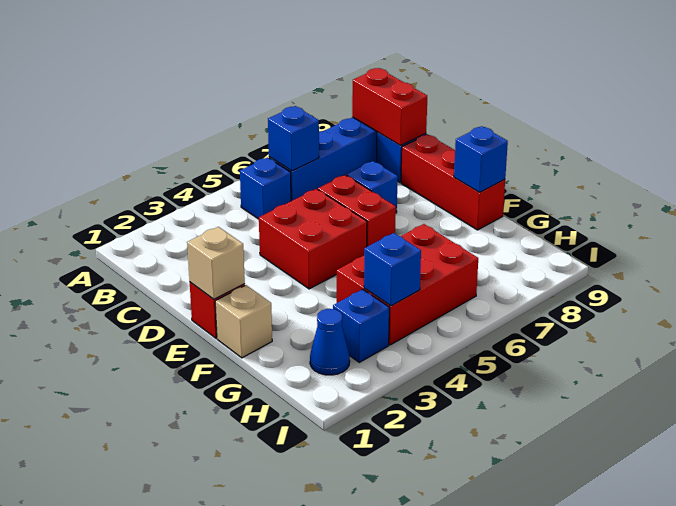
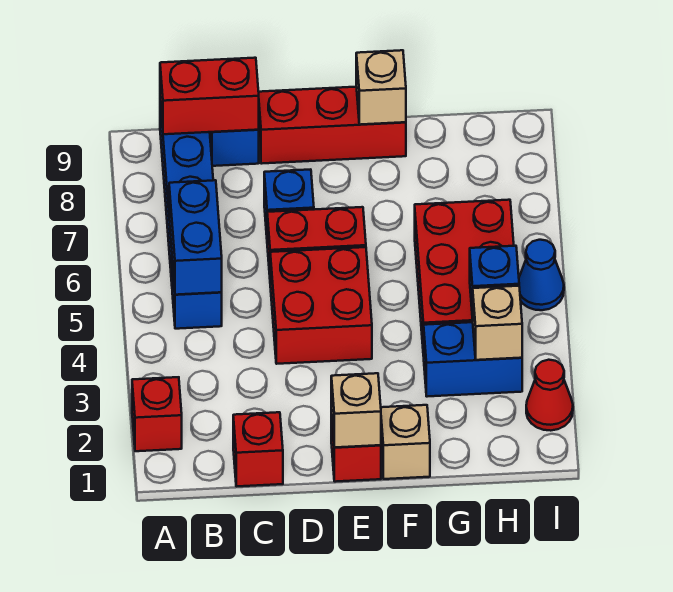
none -> red 1x1 brick [132,377,182,451]
blue 1x1 brick [268,106,319,171] -> blue 1x2 brick [169,180,222,295]
none -> red 1x1 brick [233,412,283,486]
blue 1x1 brick [454,126,508,192] -> tan 1x1 brick [356,50,406,125]
blue 1x1 cone [310,309,350,375] -> blue 1x1 cone moved to [519,240,564,310]
blue 1x1 brick [333,289,389,362] -> blue 1x2 brick [424,322,522,397]
none -> tan 1x1 brick [473,286,522,360]
none -> red 1x1 cone [526,360,573,431]

